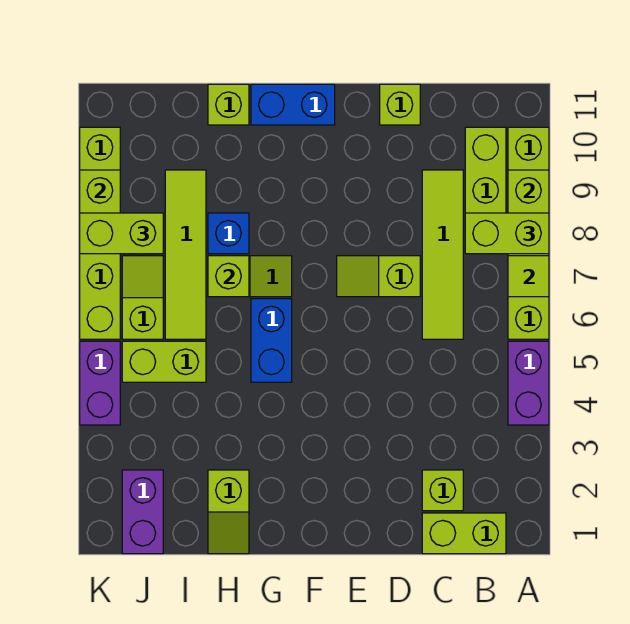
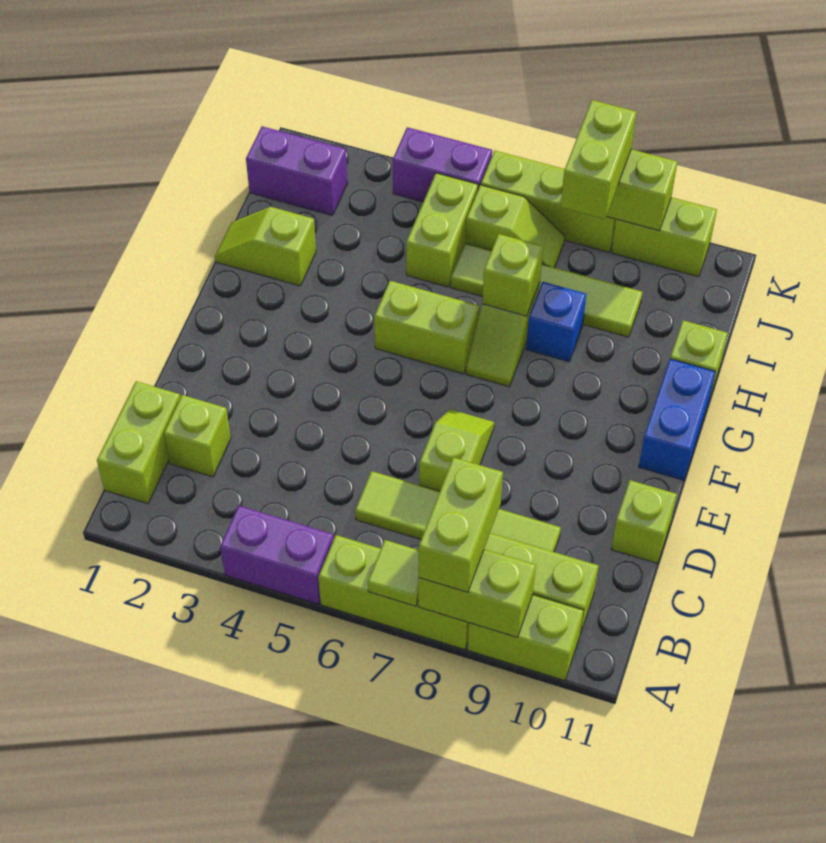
blue 1x2 brick [251,299,292,382] -> lime 1x2 brick [374,281,479,374]

